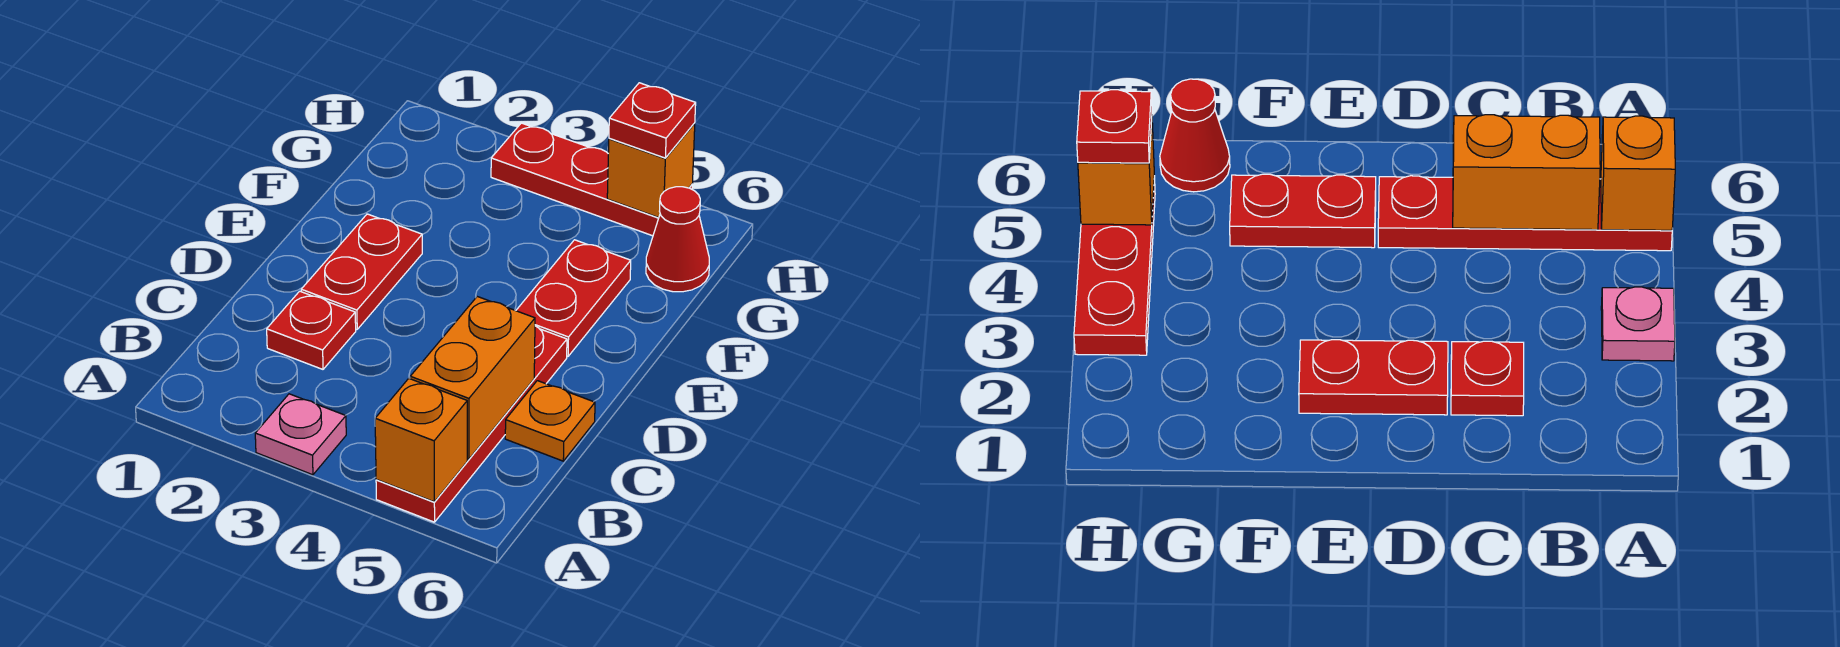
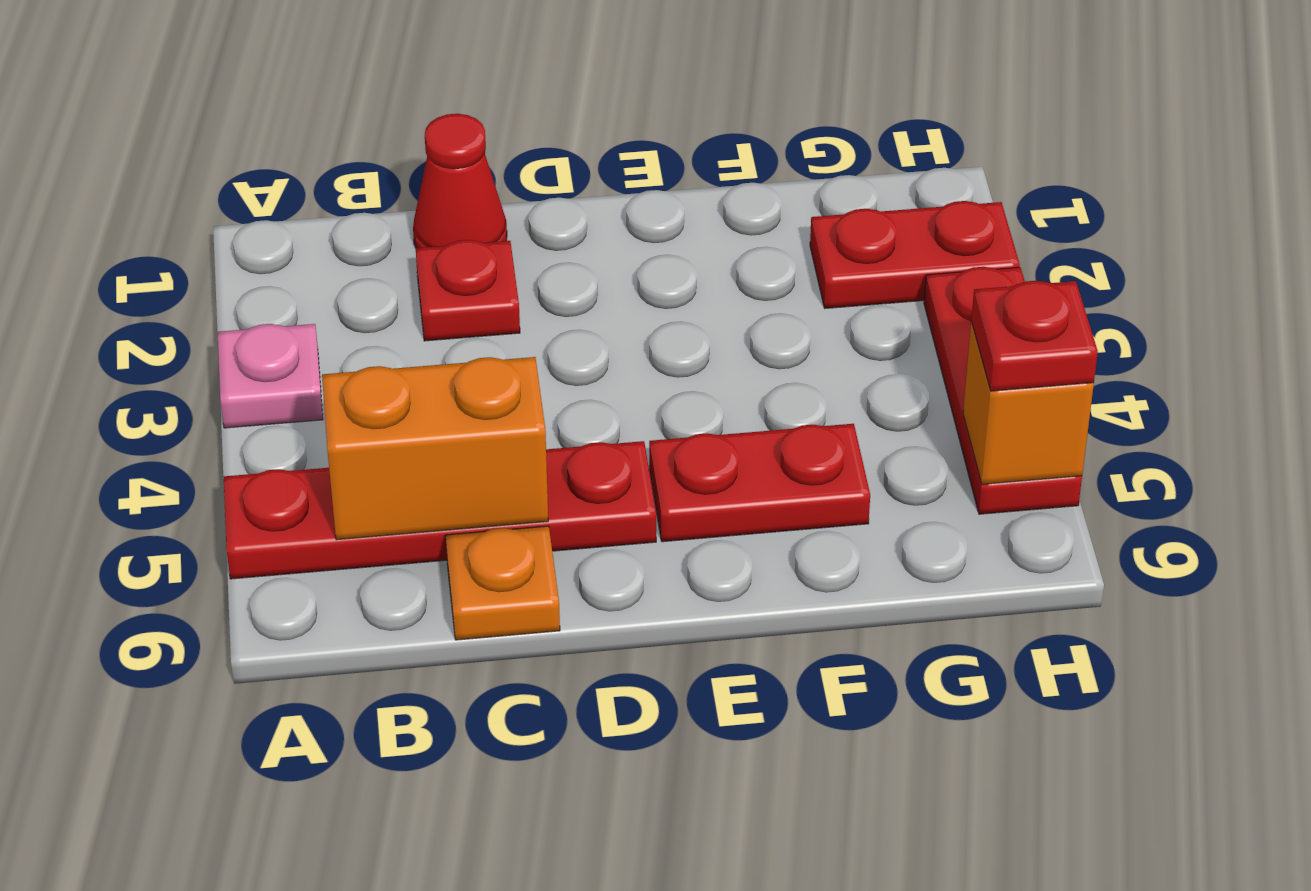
orange 1x1 brick [375,379,467,502] -> none
red 1x2 plate [301,214,422,329] -> red 1x2 plate moved to [810,201,1020,308]
red 1x1 cone [646,187,709,292] -> red 1x1 cone moved to [413,114,507,248]

